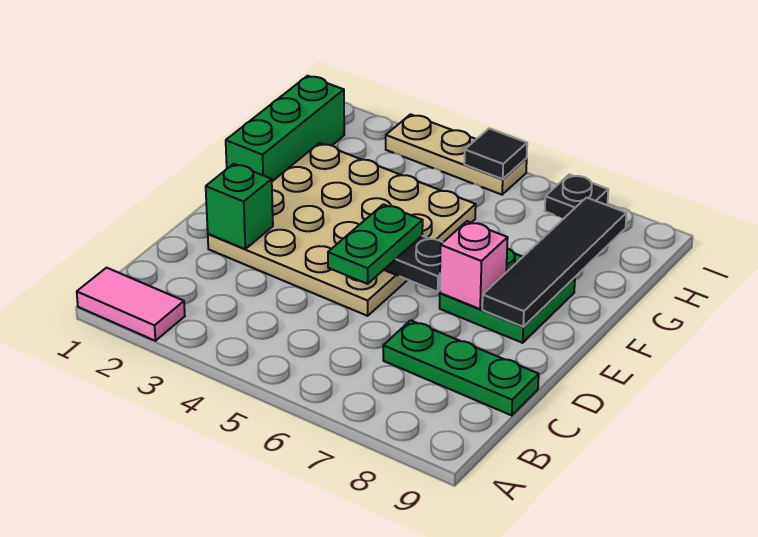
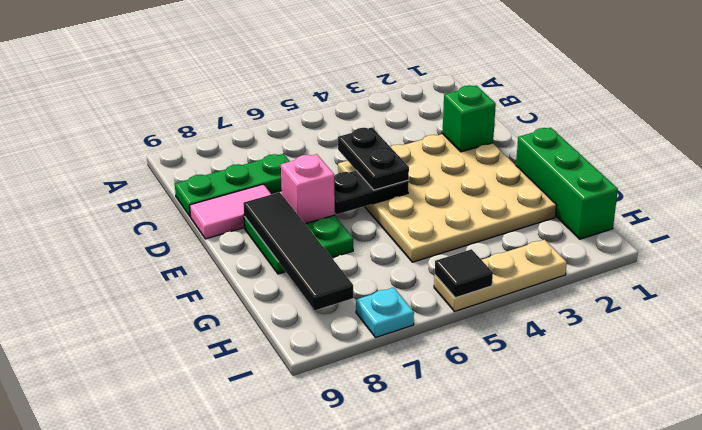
pink 1x2 tile [77,268,185,341] -> pink 1x2 tile moved to [190,184,271,239]
green 1x2 plate [328,204,423,284] -> black 1x2 plate [338,127,409,190]
black 1x1 plate [545,174,608,219] -> cyan 1x1 plate [356,288,414,338]

